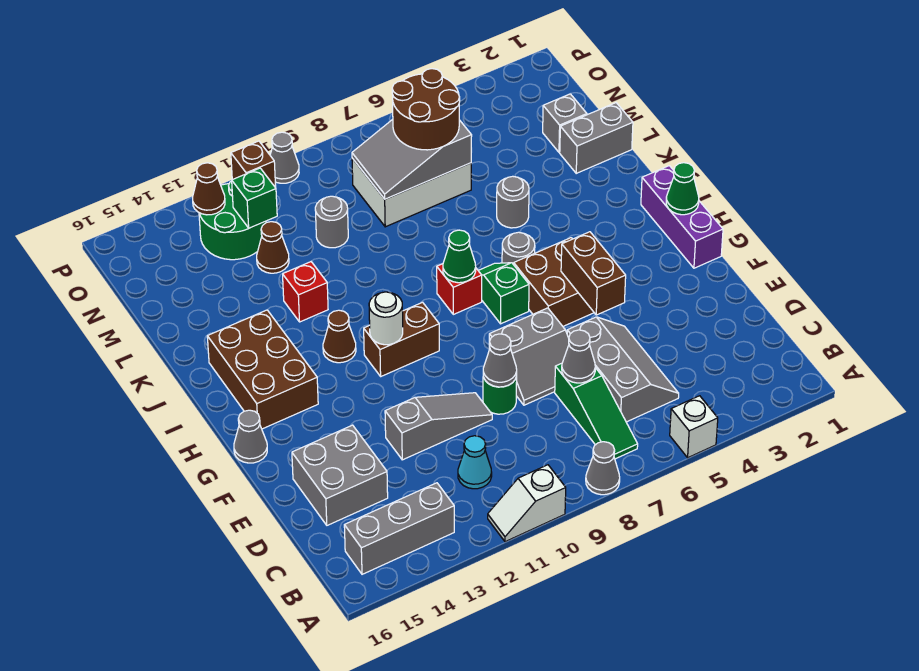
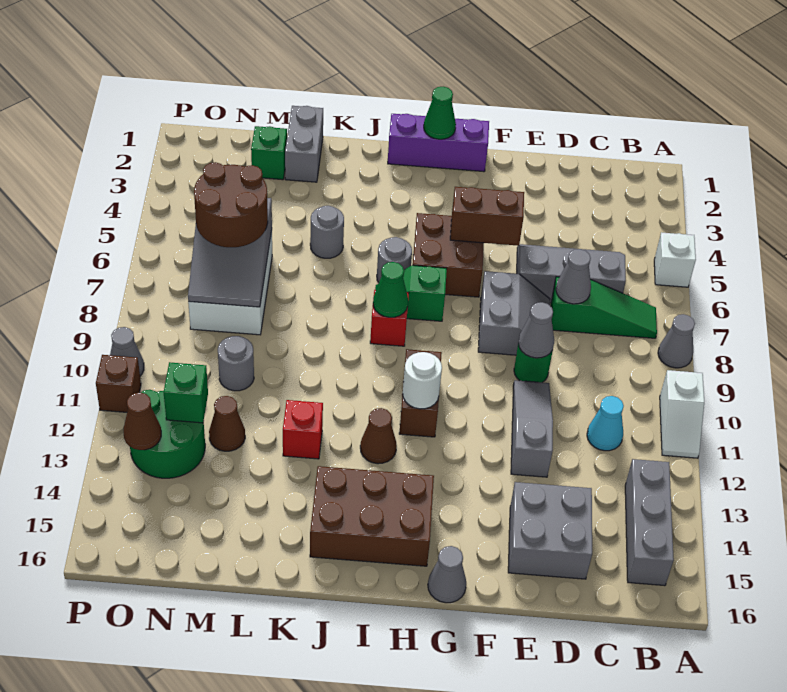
grey 1x1 brick [543,94,587,152] -> green 1x1 brick [251,126,287,180]

